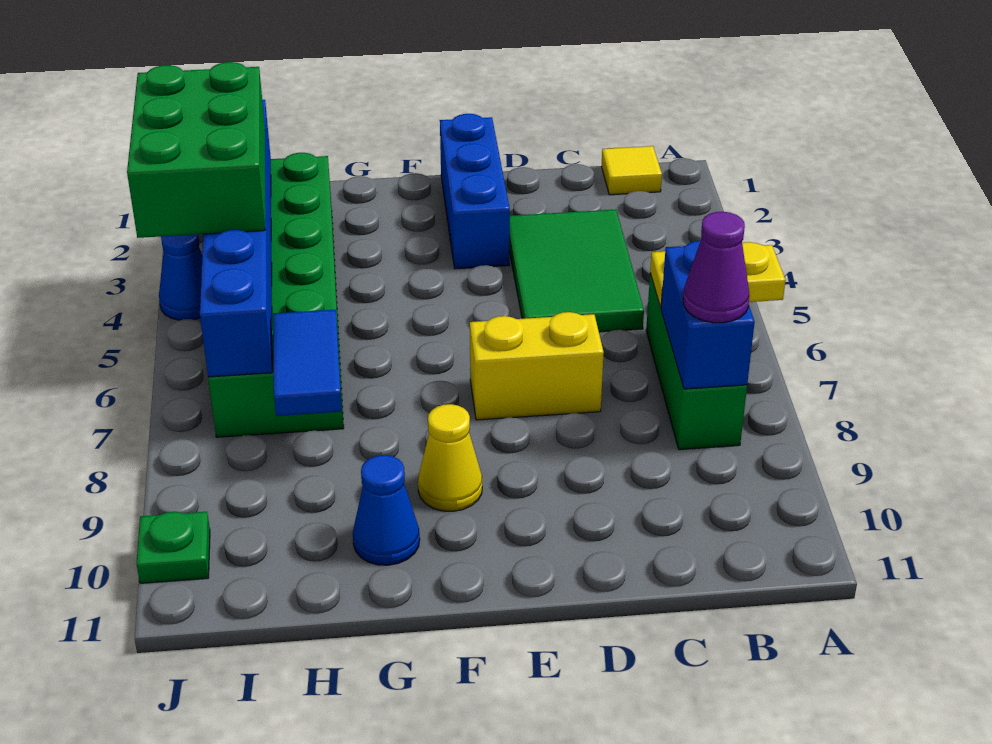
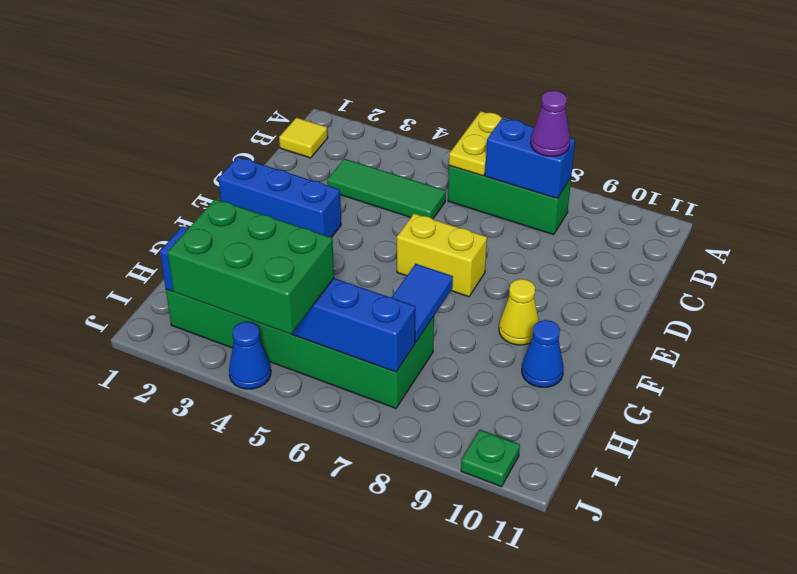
green 2x3 tile [509,209,644,332] -> green 1x3 tile [327,159,446,219]
yellow 1x2 brick [470,312,604,420] -> yellow 1x2 brick turned to [397,213,487,297]
blue 1x2 tile [273,310,342,416] -> blue 1x2 tile turned to [392,264,453,342]

